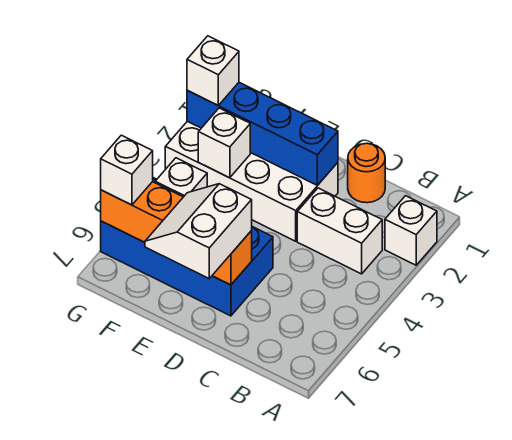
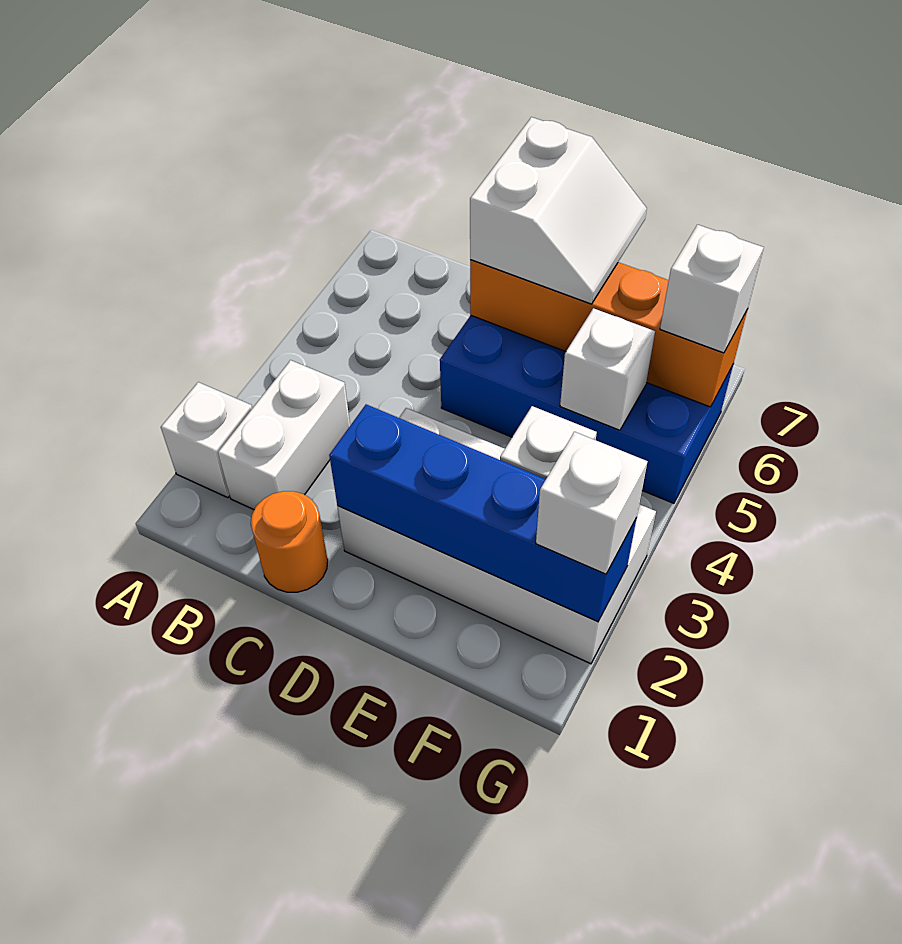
white 1x2 brick [297,188,382,274] -> white 1x2 brick turned to [218,360,350,510]

